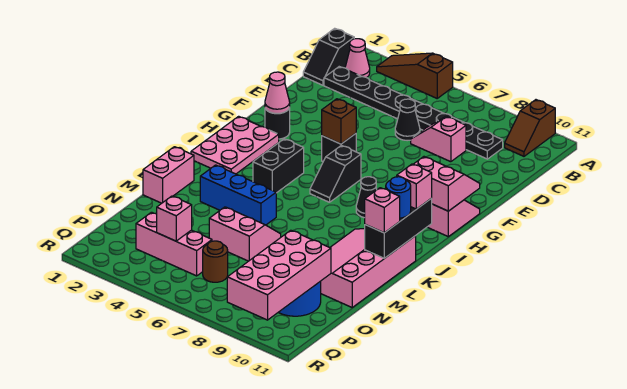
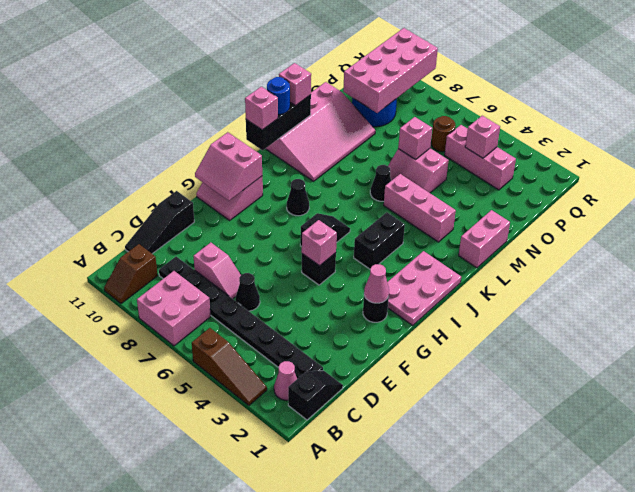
none -> pink 2x2 brick [137,271,211,346]
brown 1x2 slope [505,100,555,156] -> brown 1x2 slope turned to [104,244,158,304]
none -> black 1x3 slope [125,191,194,254]
brown 1x1 brick [322,99,356,144] -> pink 1x1 brick [302,220,337,266]
blue 1x3 brick [200,165,276,225] -> pink 1x3 brick [384,174,456,242]
none -> black 1x1 cone [370,165,391,201]
none -> pink 1x1 brick [398,117,432,159]

